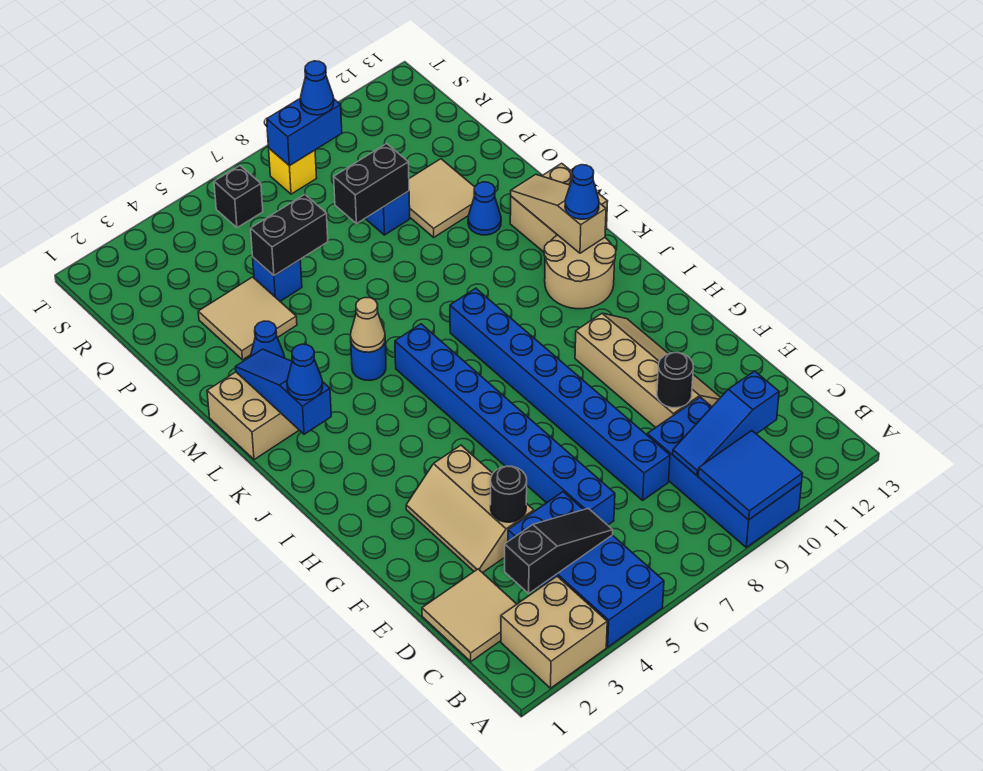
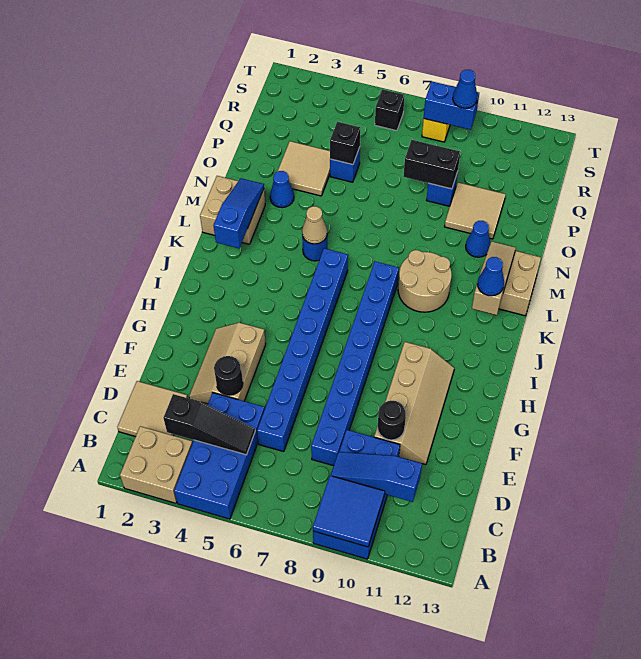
tan 2x2 round brick [544,235,616,309] -> tan 2x2 round brick moved to [398,250,452,312]
blue 1x1 cone [287,344,323,400] -> none
black 1x2 brick [251,195,328,276] -> black 1x1 brick [330,122,360,165]

